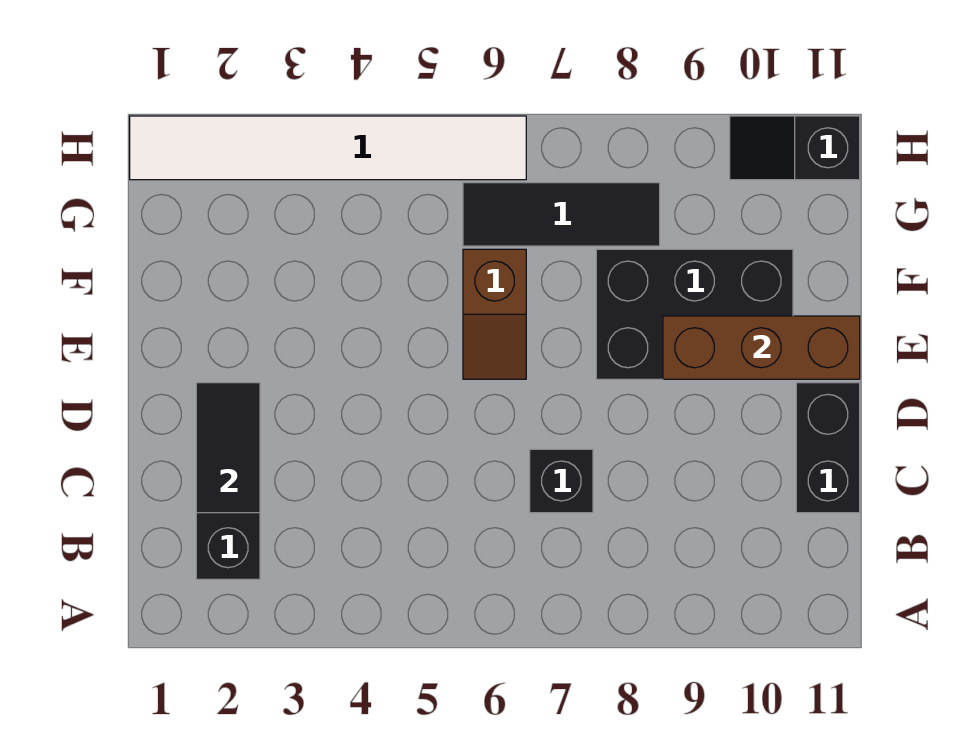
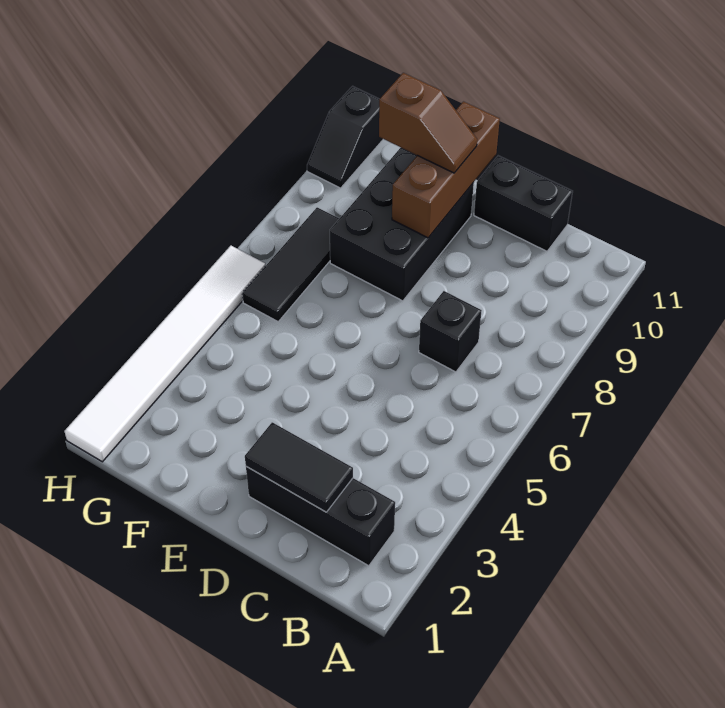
brown 1x2 slope [463,249,526,379] -> brown 1x2 slope moved to [379,73,477,173]

